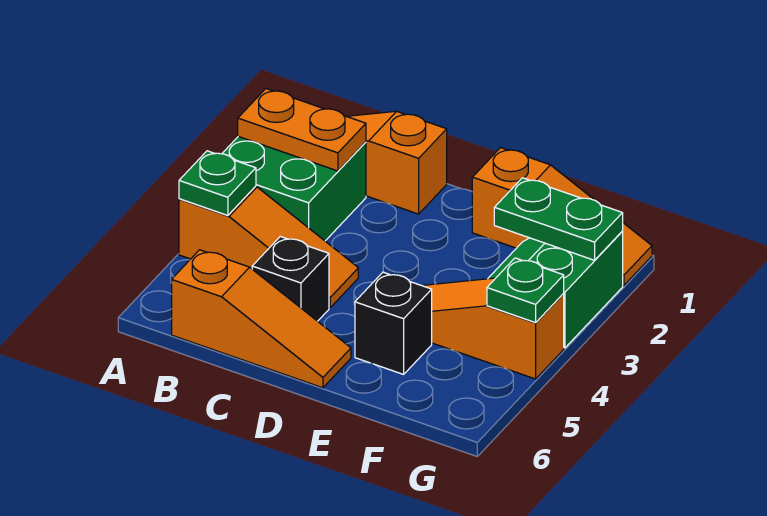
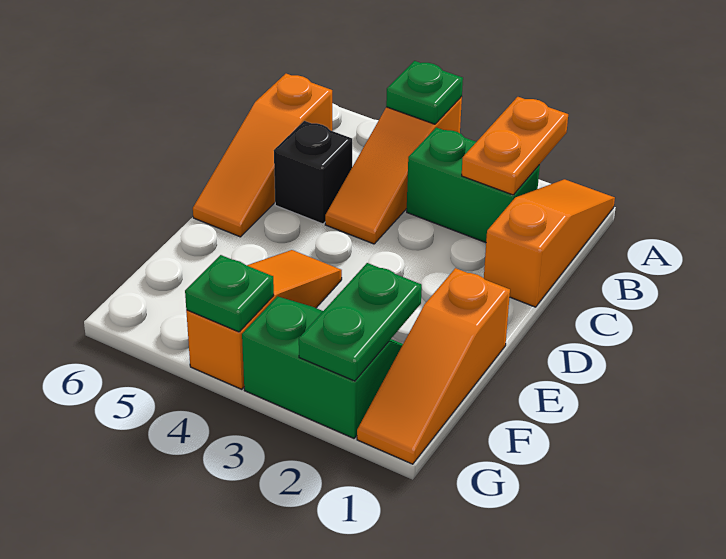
green 2x2 brick [222,137,366,241] -> green 1x2 brick [407,127,540,243]
black 1x1 brick [355,272,432,374] -> none

